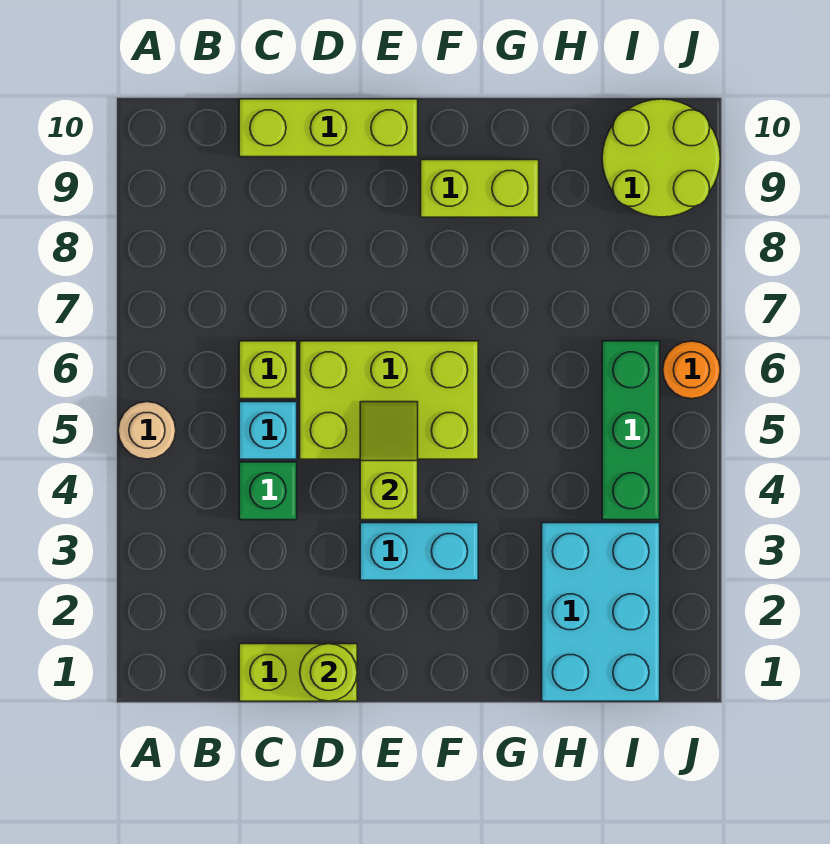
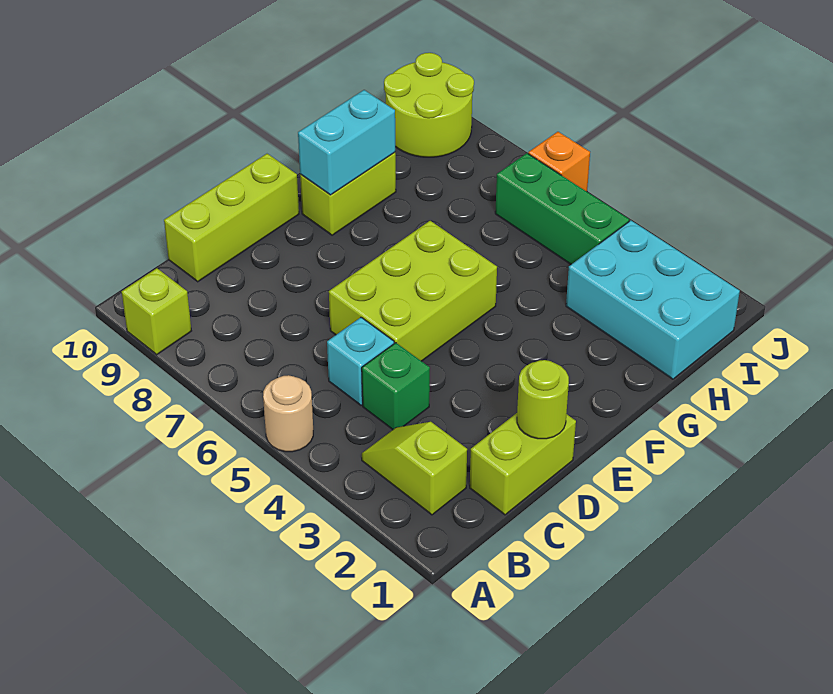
lime 1x1 brick [239,341,297,399] -> lime 1x1 brick moved to [122,268,191,355]
cyan 1x2 brick [360,523,478,580] -> cyan 1x2 brick moved to [298,90,395,195]
lime 1x2 slope [360,402,418,520] -> lime 1x2 slope moved to [362,422,467,515]
orange 1x1 round brick [663,341,720,399] -> orange 1x1 brick [528,132,590,192]

